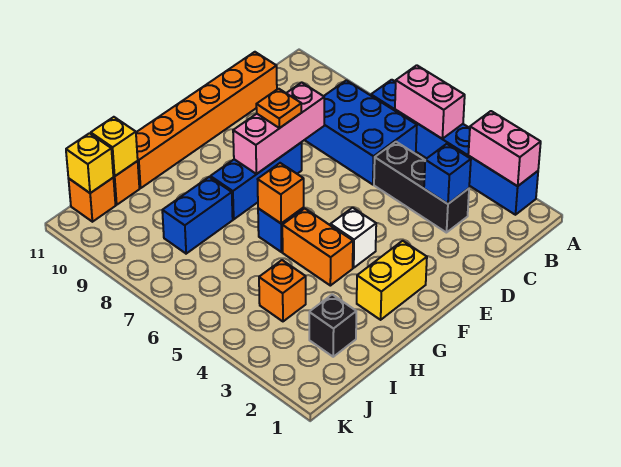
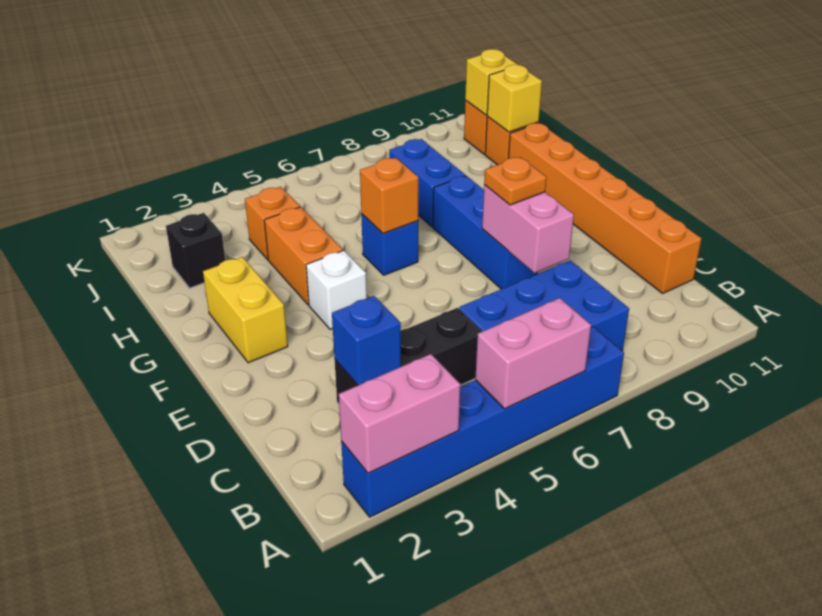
pink 1x3 brick [233,82,324,174] -> pink 1x2 brick [482,185,574,273]
orange 1x2 brick [282,208,353,286] -> orange 1x2 brick turned to [264,207,343,305]

